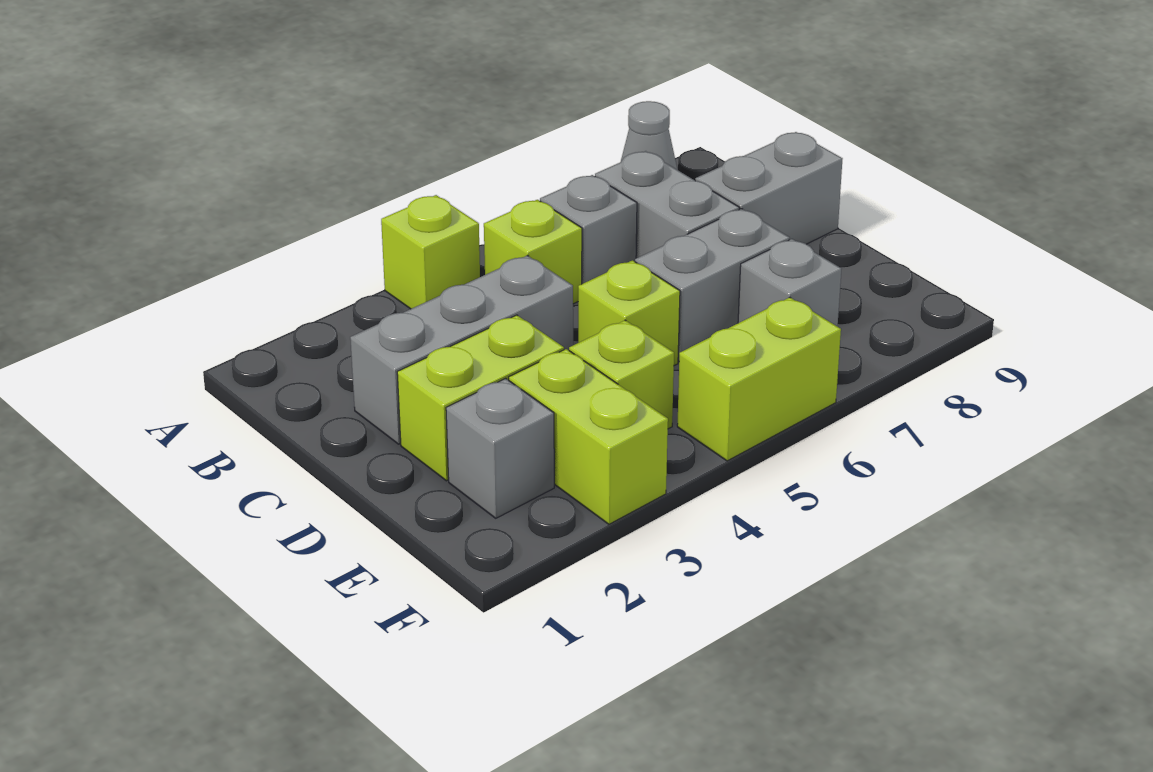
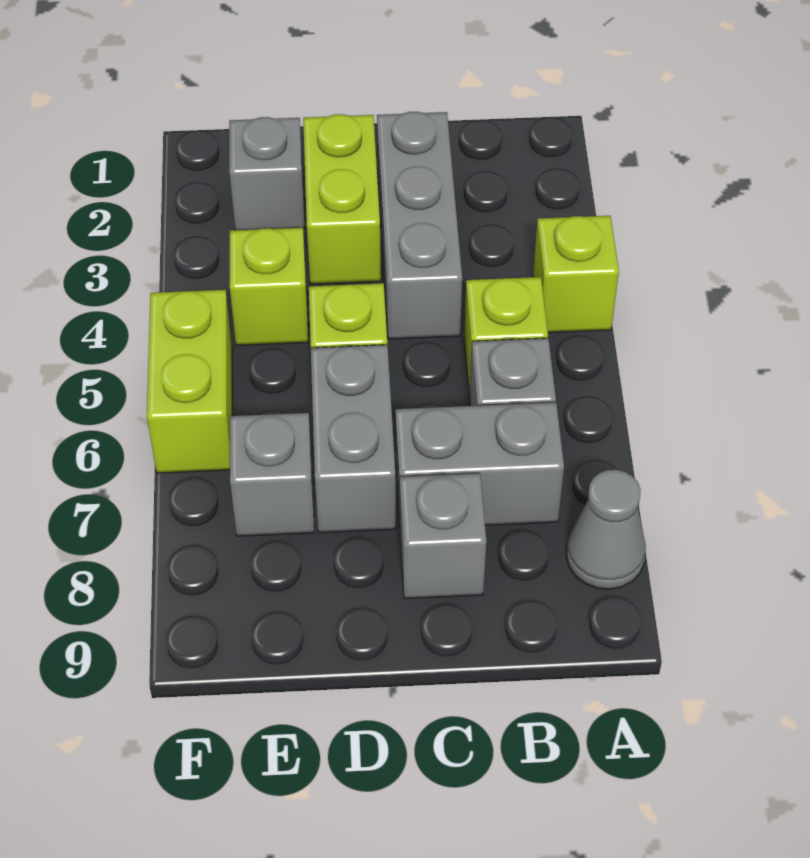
grey 1x2 brick [695,132,843,244] -> grey 1x1 brick [400,473,486,599]
lime 1x2 brick [509,349,668,524] -> none

